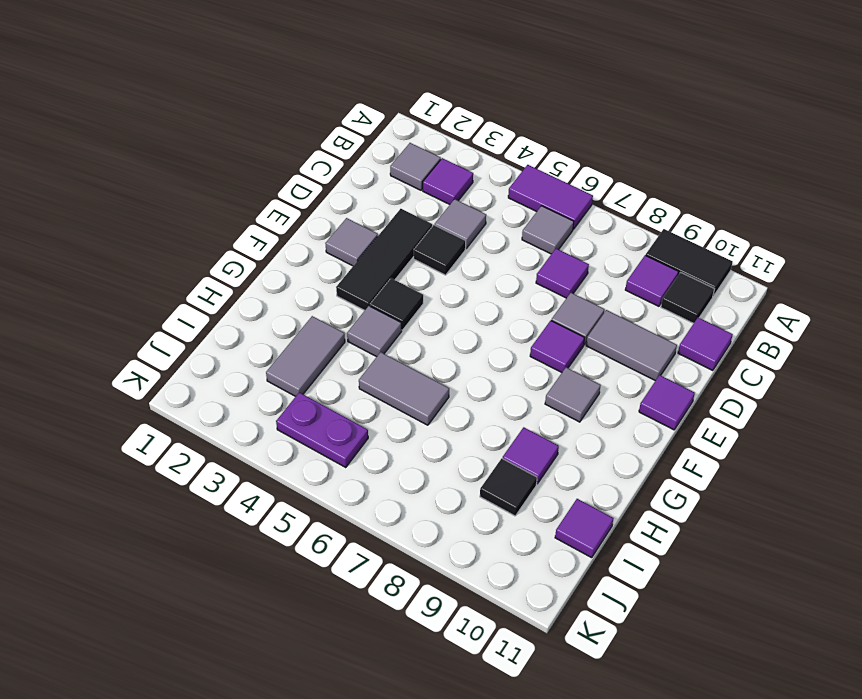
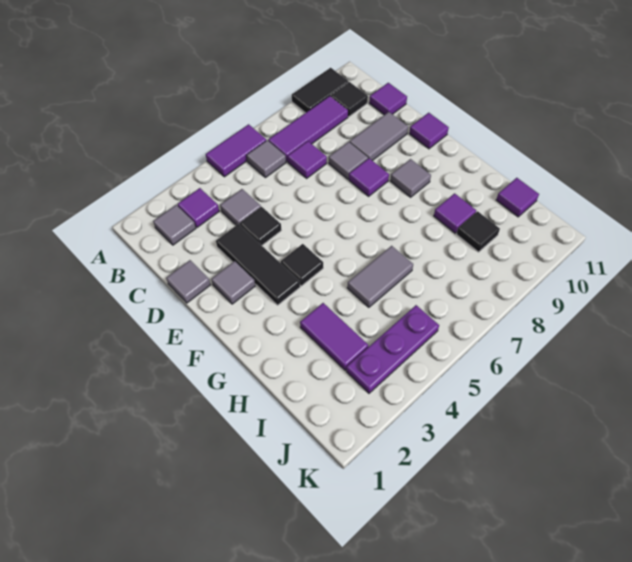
purple 1x1 tile [625,255,679,306] -> purple 1x3 tile [268,96,348,162]
grey 1x1 tile [347,306,402,357] -> grey 1x1 tile moved to [166,260,211,303]
grey 1x2 tile [266,316,345,396] -> purple 1x2 tile [300,303,368,370]
purple 1x2 plate [276,392,368,467] -> purple 1x3 plate [346,305,439,393]

